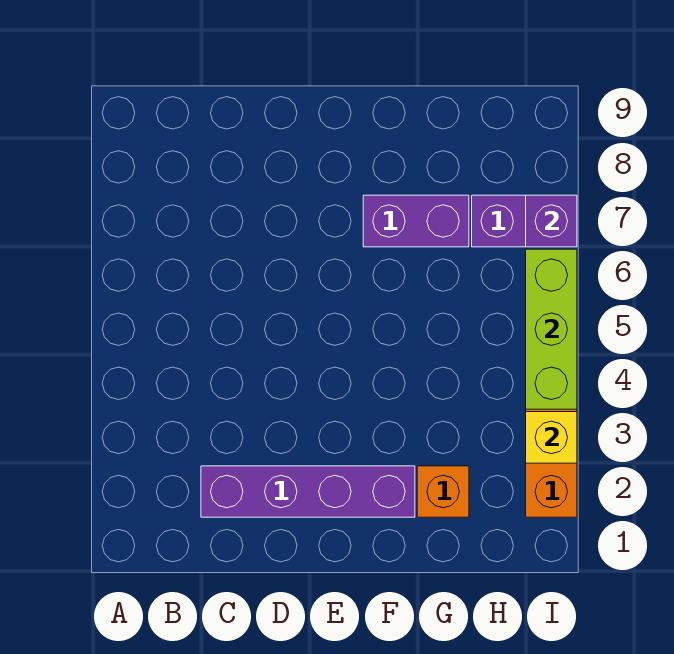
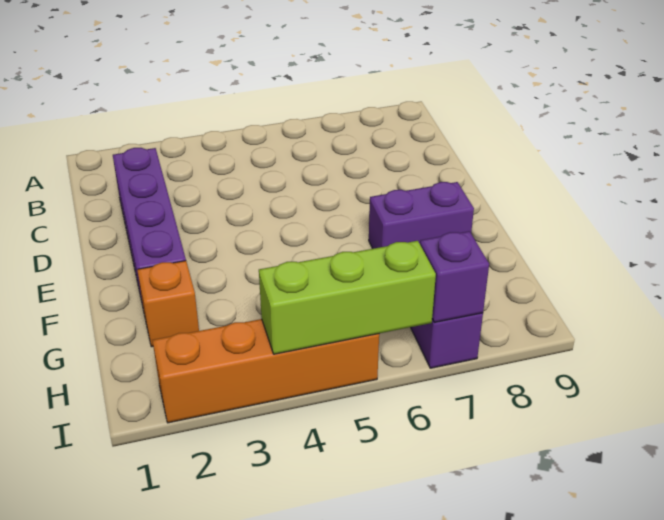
purple 1x2 brick [363,195,469,247] -> purple 1x2 brick turned to [369,182,474,249]
yellow 1x1 brick [526,412,577,463] -> none

